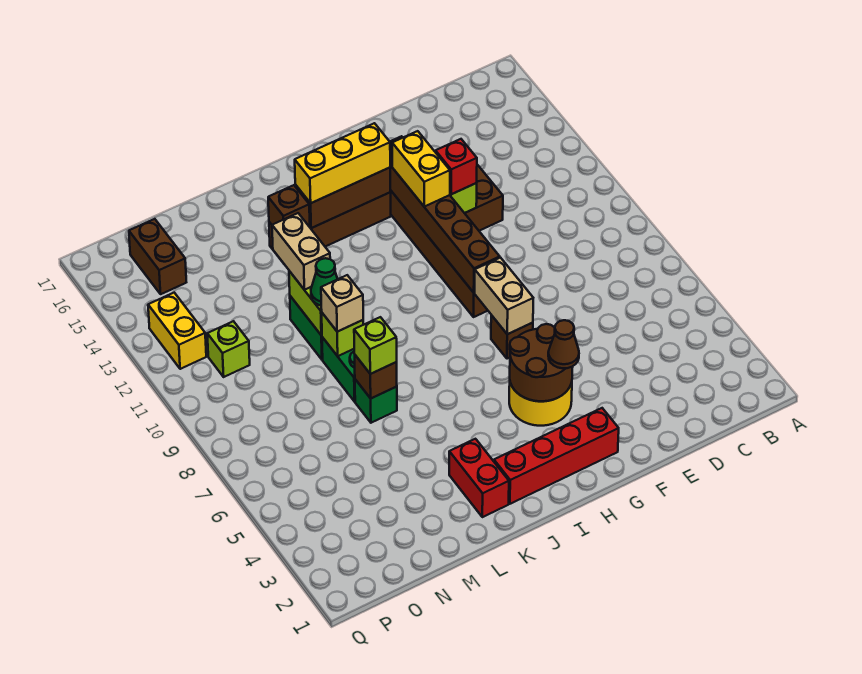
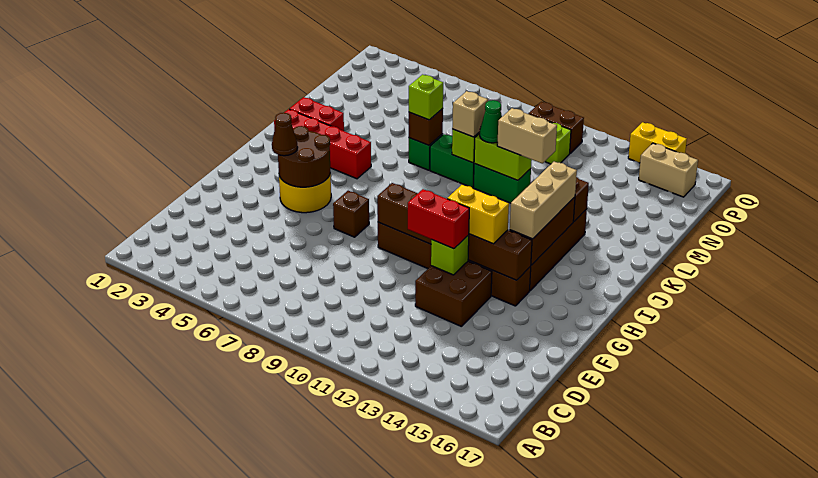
red 1x1 brick [436,139,477,194] -> red 1x2 brick [408,189,469,249]
red 1x4 brick [494,408,619,504] -> red 1x4 brick turned to [274,109,371,179]
tan 1x2 brick [475,258,533,334] -> tan 1x2 brick moved to [639,143,698,197]
yellow 1x3 brick [295,123,390,203] -> tan 1x3 brick [510,162,577,239]
brown 1x2 brick [129,219,186,294] -> brown 1x2 brick moved to [529,102,584,154]
yellow 1x2 brick [148,293,206,369] -> yellow 1x2 brick moved to [628,122,687,163]

